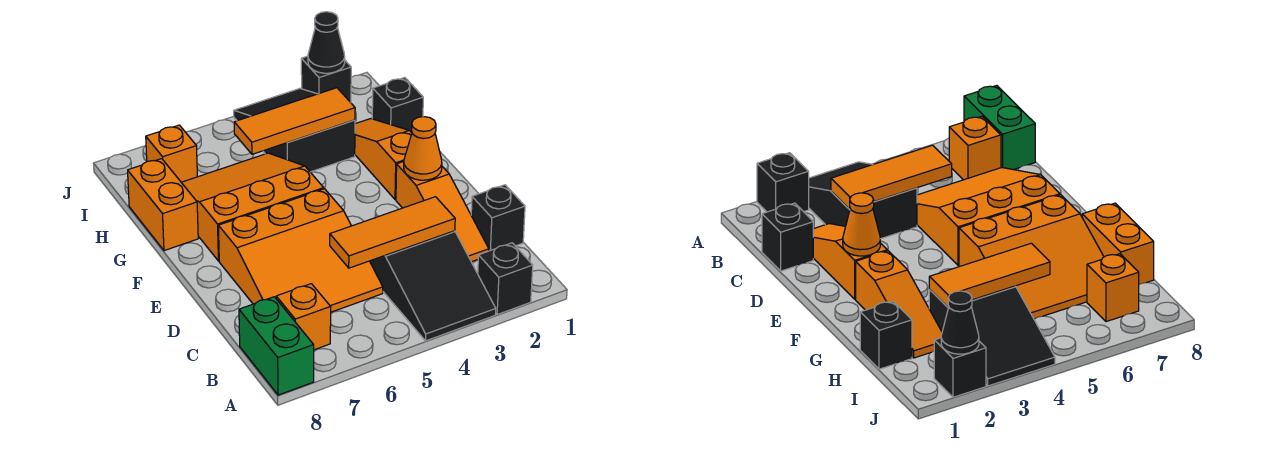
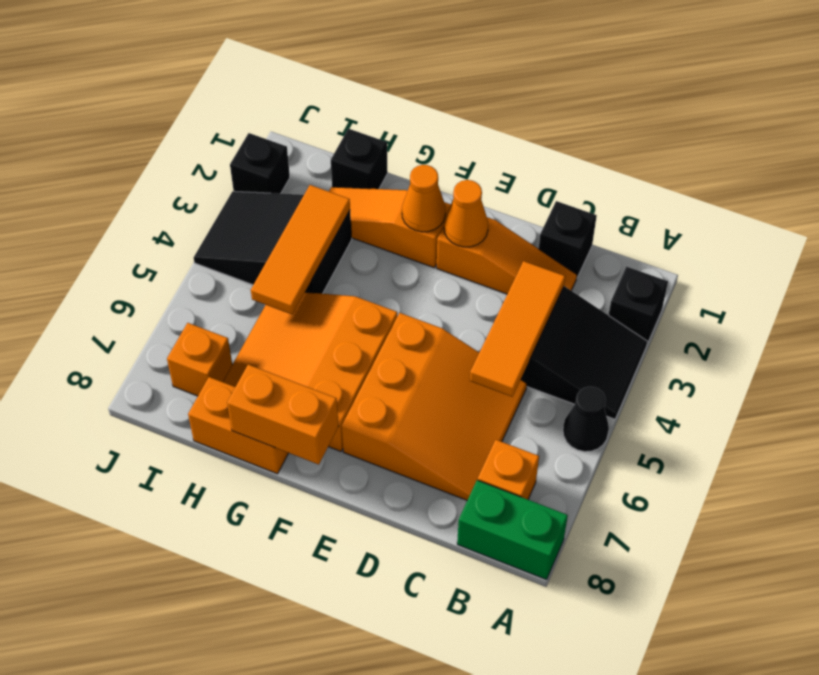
none -> orange 1x1 cone [402,165,446,232]
none -> orange 1x2 brick [227,364,339,465]
black 1x1 cone [308,12,345,73] -> black 1x1 cone moved to [563,387,609,452]

